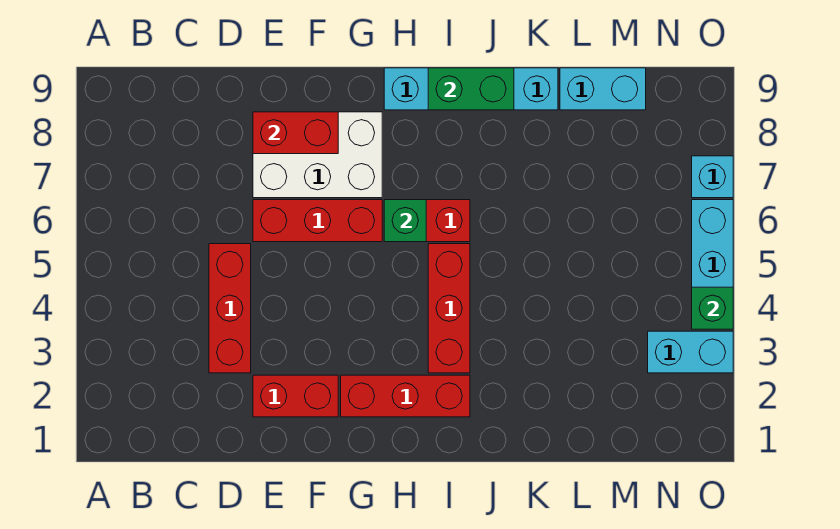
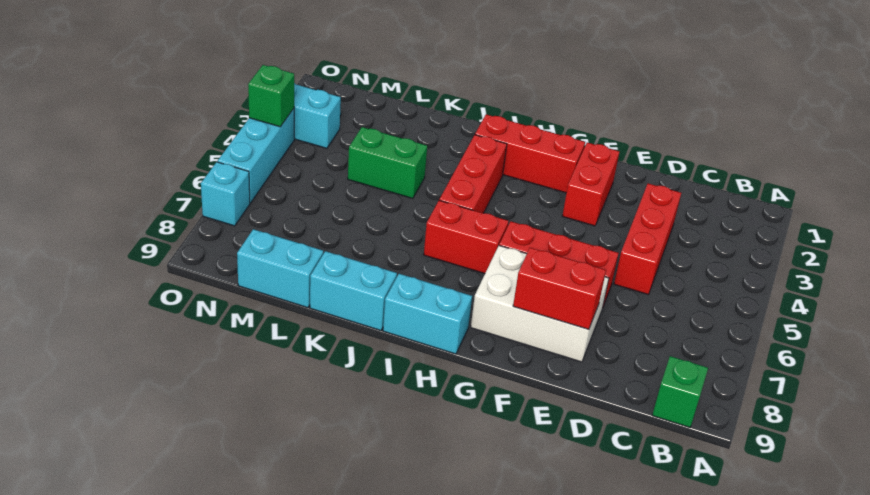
red 1x2 brick [253,375,338,417] -> red 1x2 brick turned to [562,142,619,226]
green 1x1 brick [384,200,426,242] -> green 1x1 brick moved to [652,356,708,427]
green 1x2 brick [428,68,514,110] -> green 1x2 brick moved to [348,127,427,198]

